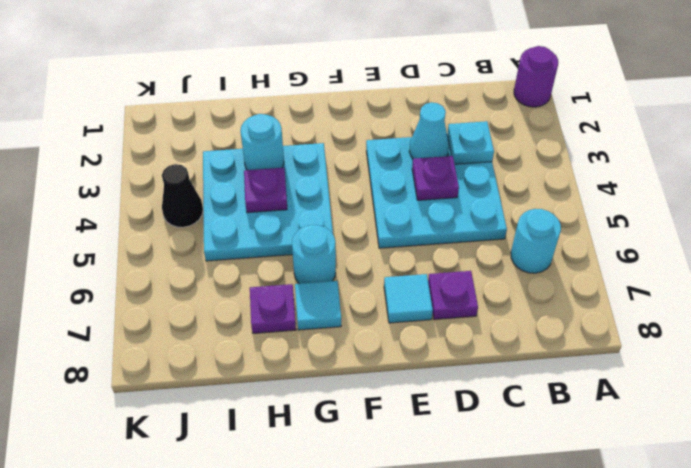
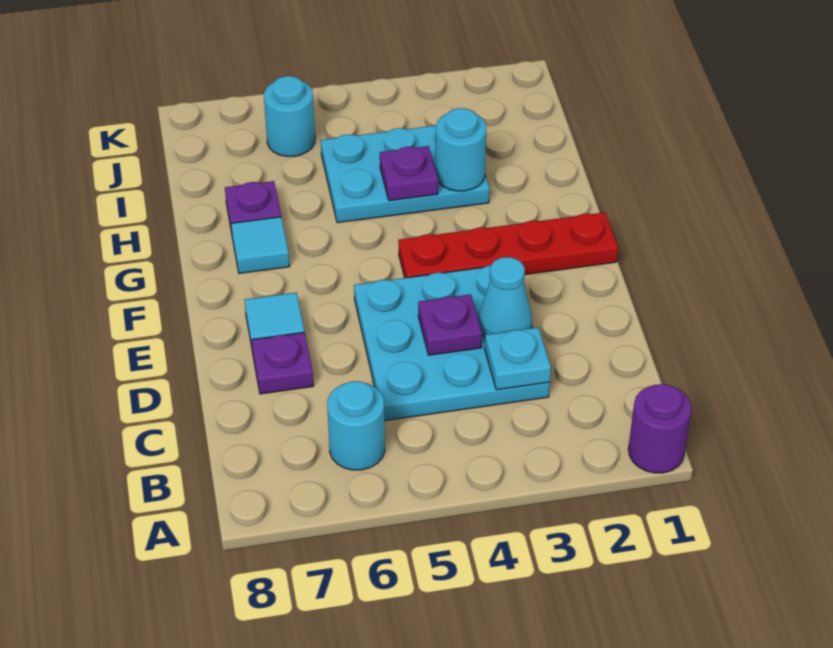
none -> red 1x4 plate [398,212,618,278]
cyan 3x3 plate [203,143,333,261] -> cyan 2x3 plate [321,126,490,223]
cyan 1x1 round brick [292,225,336,284] -> cyan 1x1 round brick moved to [264,76,315,156]
black 1x1 cone [162,164,203,227] -> none

